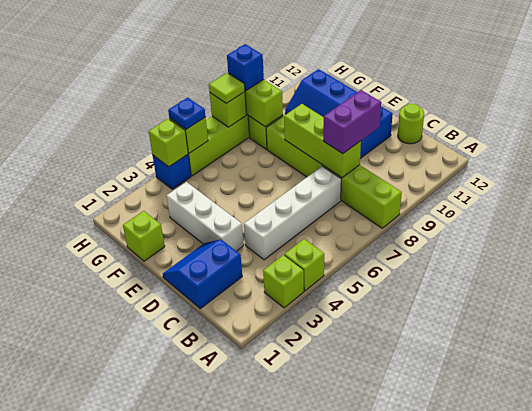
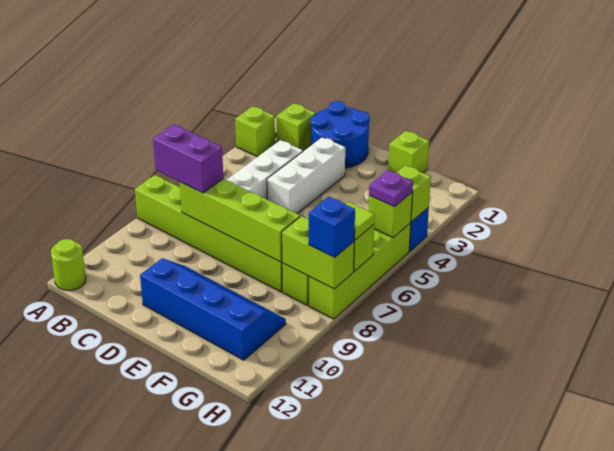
lime 1x1 brick [284,239,324,291] -> lime 1x1 brick moved to [277,103,316,150]
blue 2x2 slope [163,240,242,309] -> blue 2x2 round brick [311,101,370,168]
lime 1x3 brick [284,104,361,178] -> lime 1x4 brick [180,179,300,262]
purple 1x2 brick [323,90,381,154] -> purple 1x2 brick turned to [153,125,223,193]
lime 1x1 round brick [398,104,424,144] -> lime 1x1 round brick moved to [51,239,86,290]
white 1x3 brick [166,182,244,251] -> white 1x3 brick turned to [267,137,345,214]
blue 1x1 plate [168,98,206,129] -> purple 1x1 plate [369,170,413,207]

